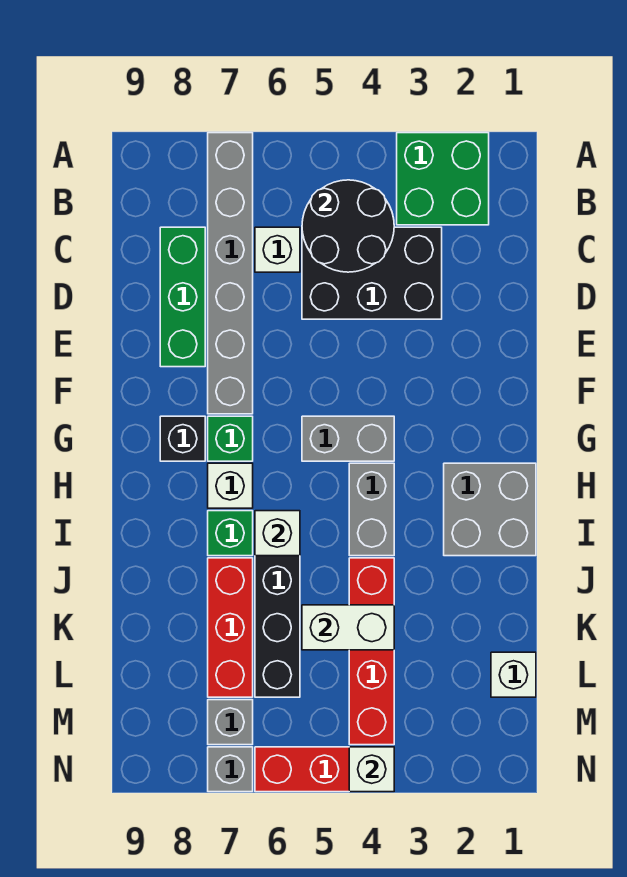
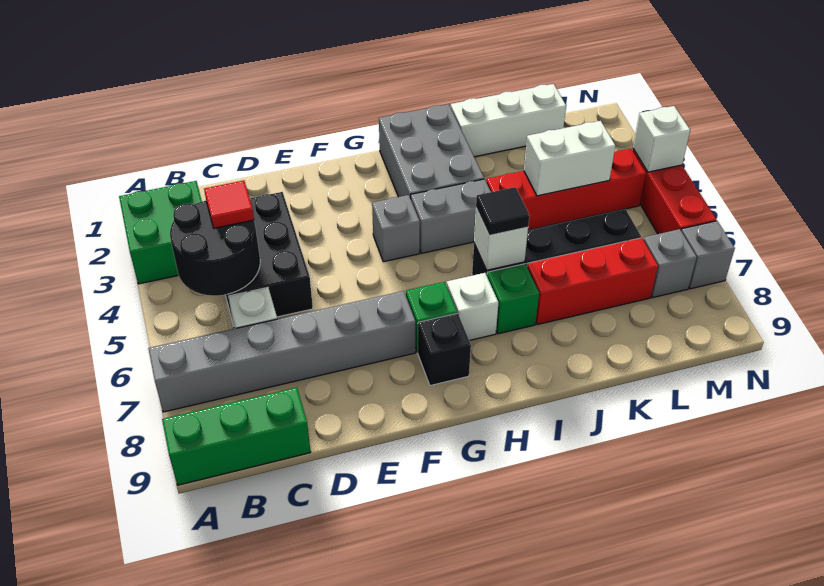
none -> red 1x1 tile [204,181,254,228]
green 1x3 brick [160,227,205,367] -> green 1x3 brick moved to [162,387,311,485]
grey 1x2 brick [302,416,394,461] -> grey 1x1 brick [372,195,420,262]
grey 2x2 brick [444,463,536,556] -> grey 2x3 brick [379,104,484,199]
none -> black 1x1 tile [476,187,529,236]
white 1x2 brick [302,605,394,650] -> white 1x2 brick turned to [524,121,615,196]
white 1x1 brick [491,652,536,697] -> white 1x3 brick [451,84,566,157]

